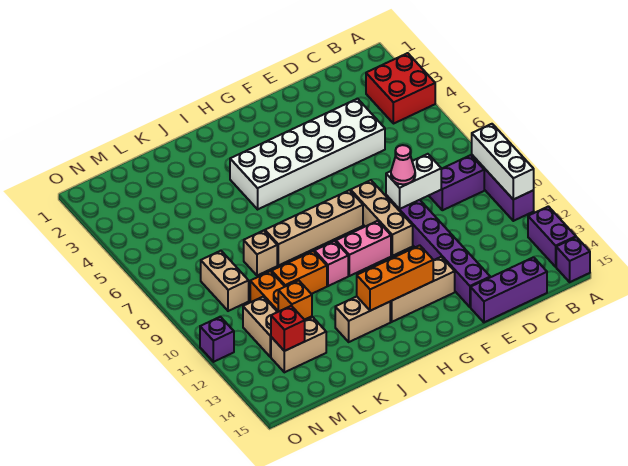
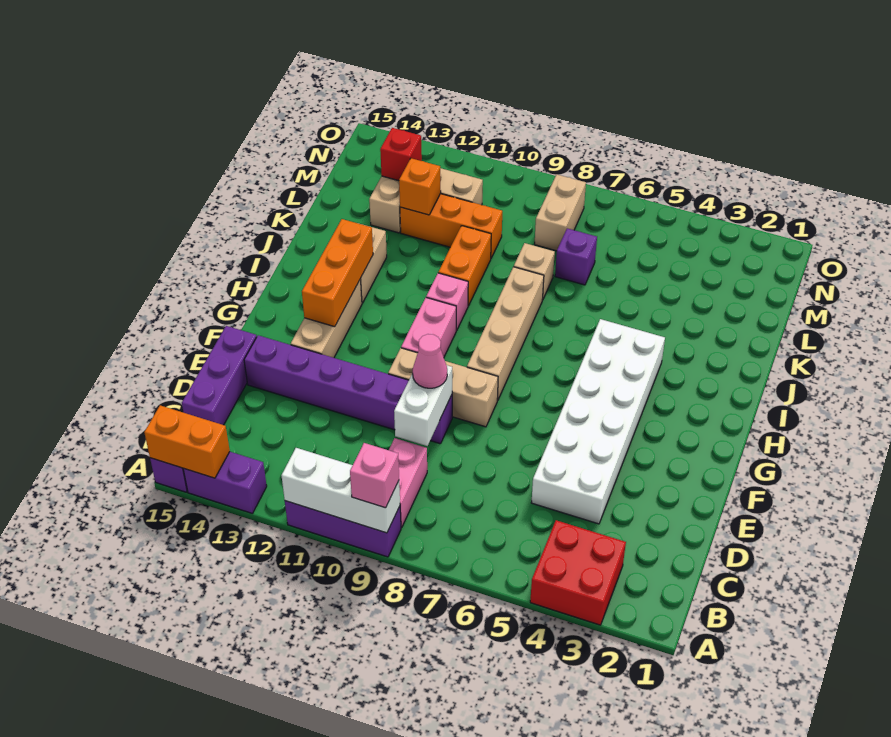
none -> pink 1x1 brick [350,443,399,508]
none -> orange 1x2 brick [144,405,230,478]
purple 1x2 brick [429,155,484,210] -> pink 1x2 brick [389,438,427,528]
tan 1x2 brick [201,251,249,311] -> tan 1x2 brick turned to [534,175,586,251]
purple 1x1 brick [200,317,234,362] -> purple 1x1 brick moved to [555,228,597,285]

